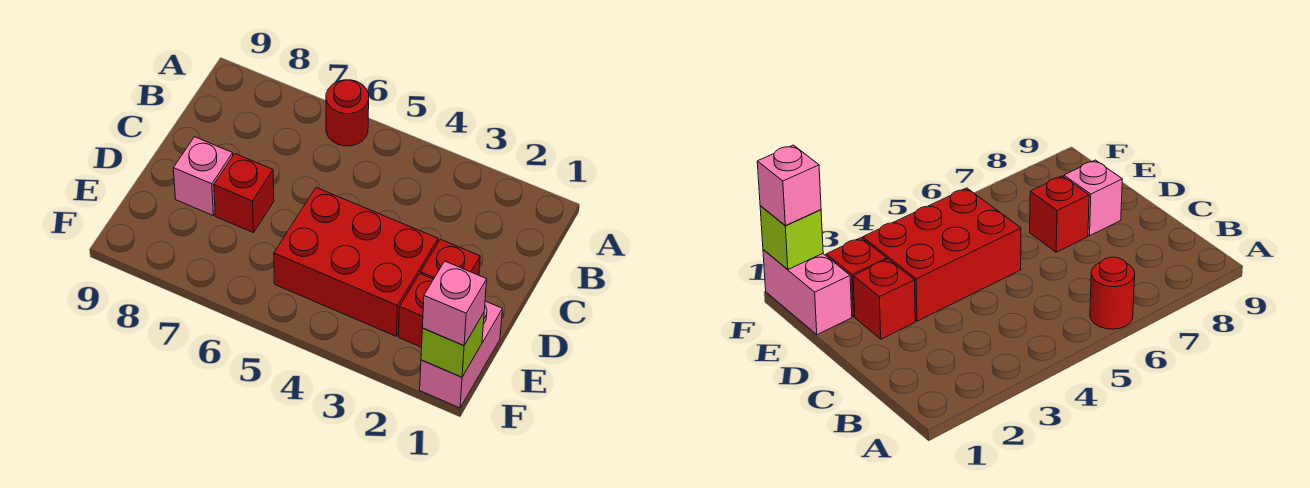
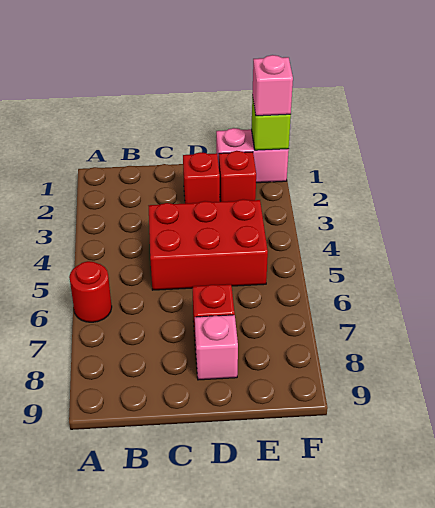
red 2x3 brick [274,188,438,336] -> red 2x3 brick turned to [149,199,268,290]

